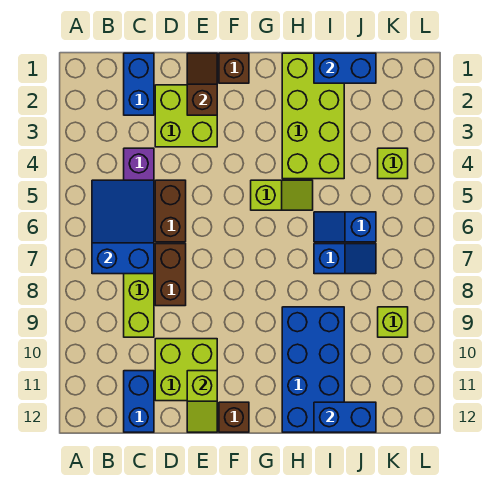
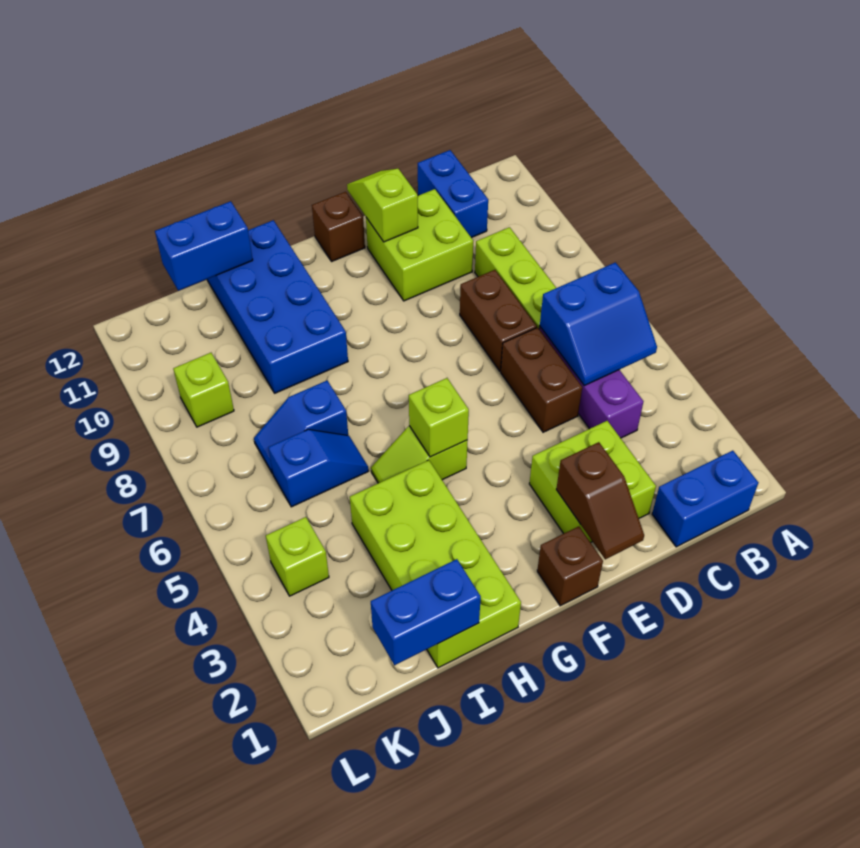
blue 2x3 slope [92,180,154,274] -> blue 2x2 slope [540,262,657,386]
blue 1x2 brick [124,53,154,115] -> blue 1x2 brick turned to [652,451,759,547]
none -> lime 1x1 brick [409,378,469,457]

